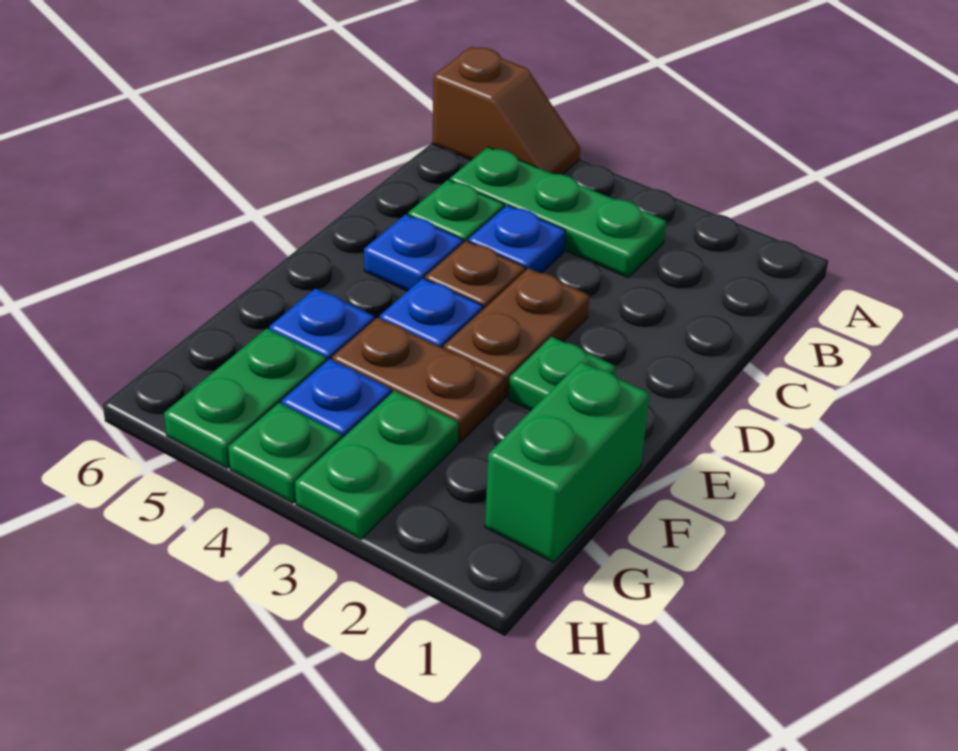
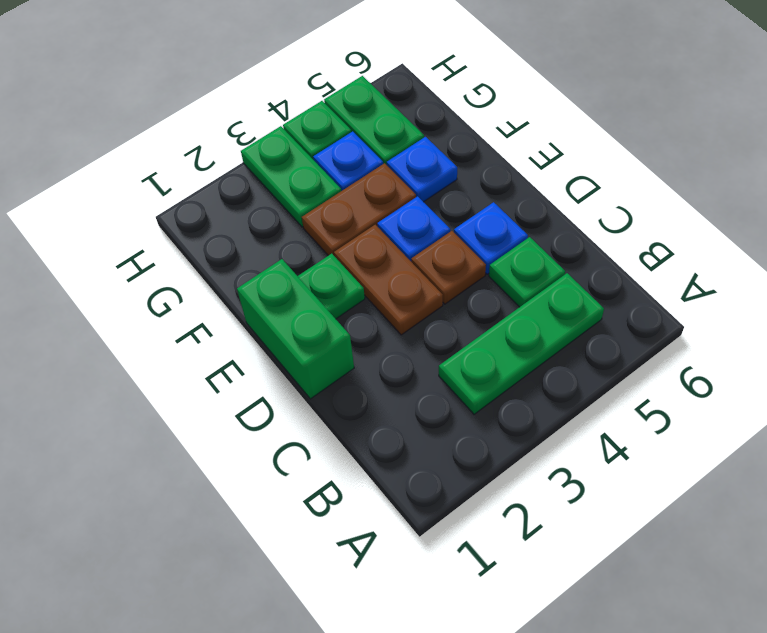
brown 1x2 slope [432,47,580,175] -> none
blue 1x1 plate [468,205,566,273] -> none
green 1x2 brick [485,362,650,562] -> green 1x2 brick moved to [237,259,354,399]

